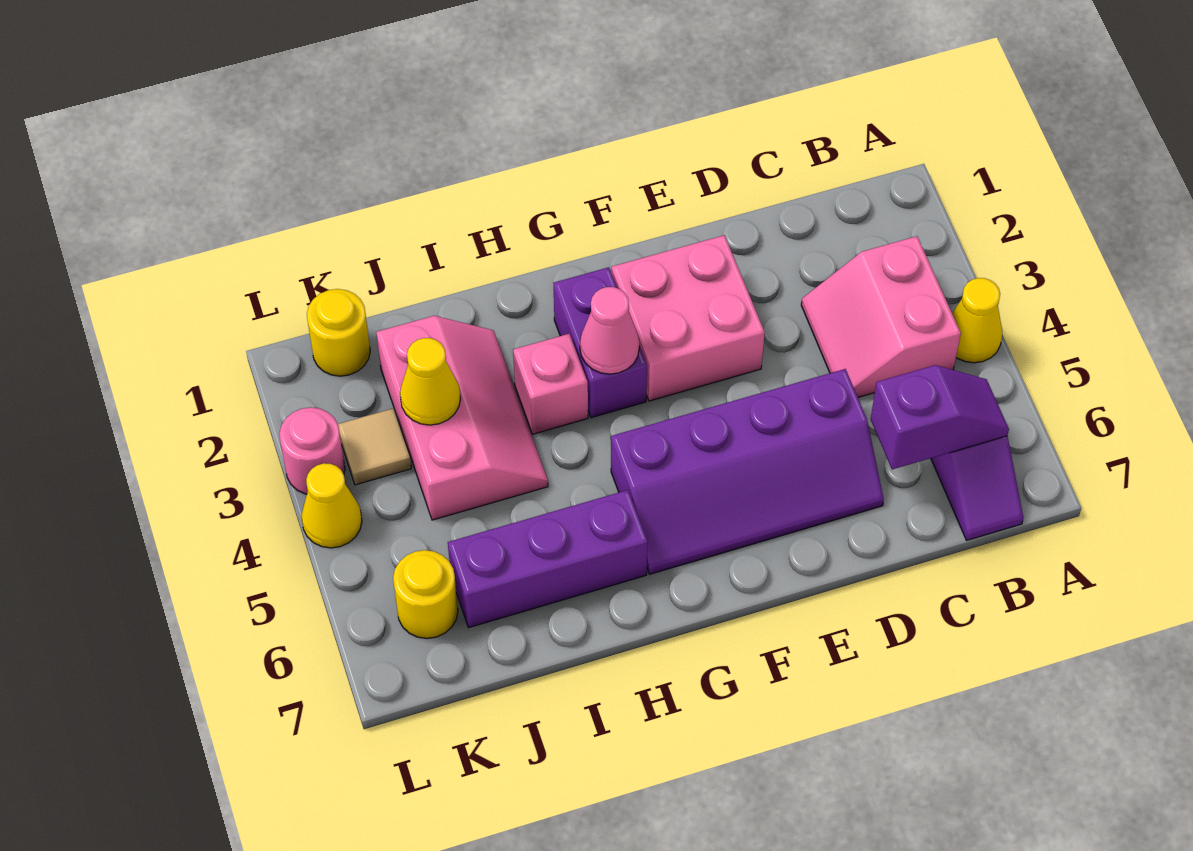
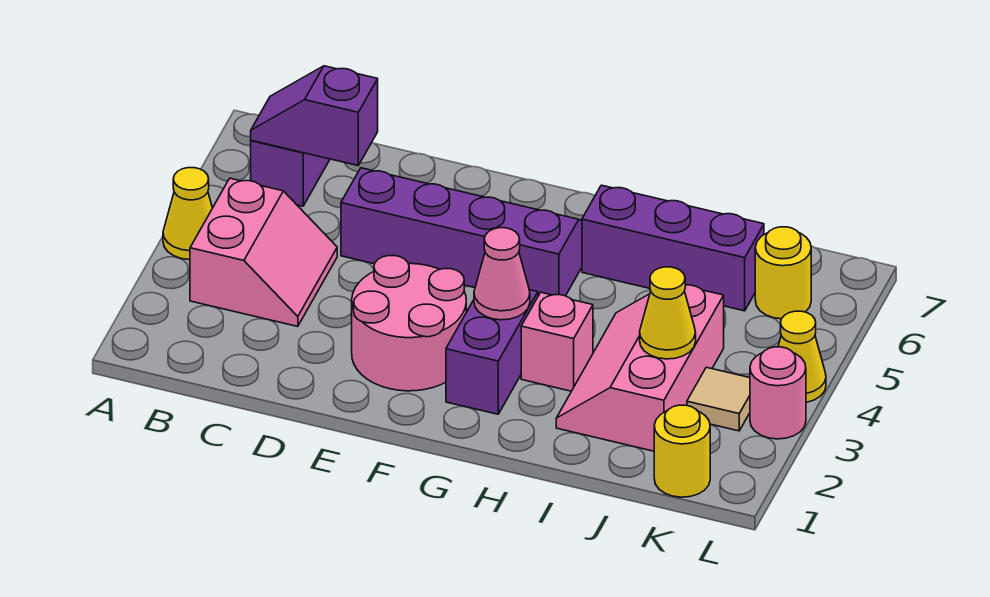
pink 2x2 brick [612,235,765,401] -> pink 2x2 round brick [352,256,466,391]

